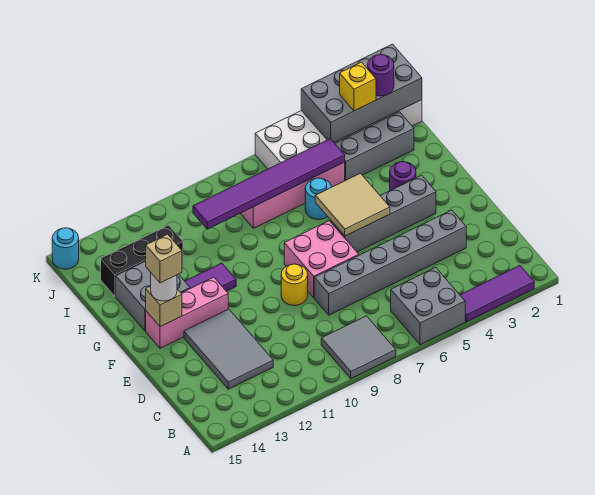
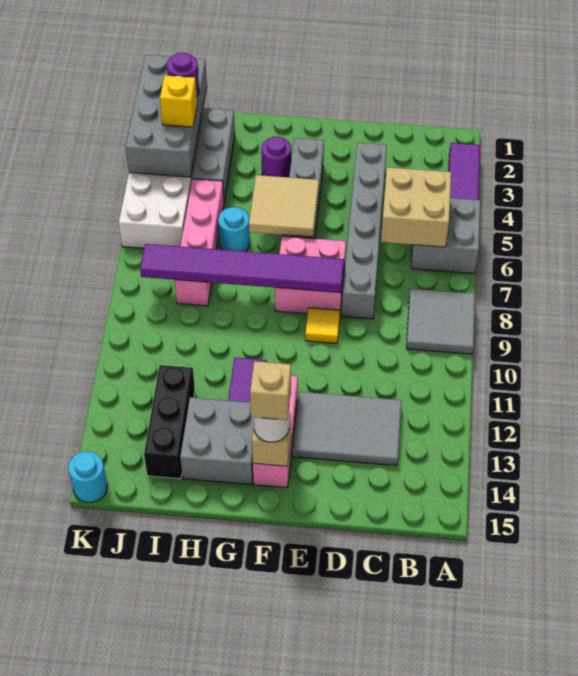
none -> tan 2x2 brick [381,167,451,247]
yellow 1x1 round brick [281,264,308,306] -> yellow 1x1 tile [305,308,340,343]
purple 1x6 tile [193,139,345,229] -> purple 1x6 tile turned to [140,244,344,293]

